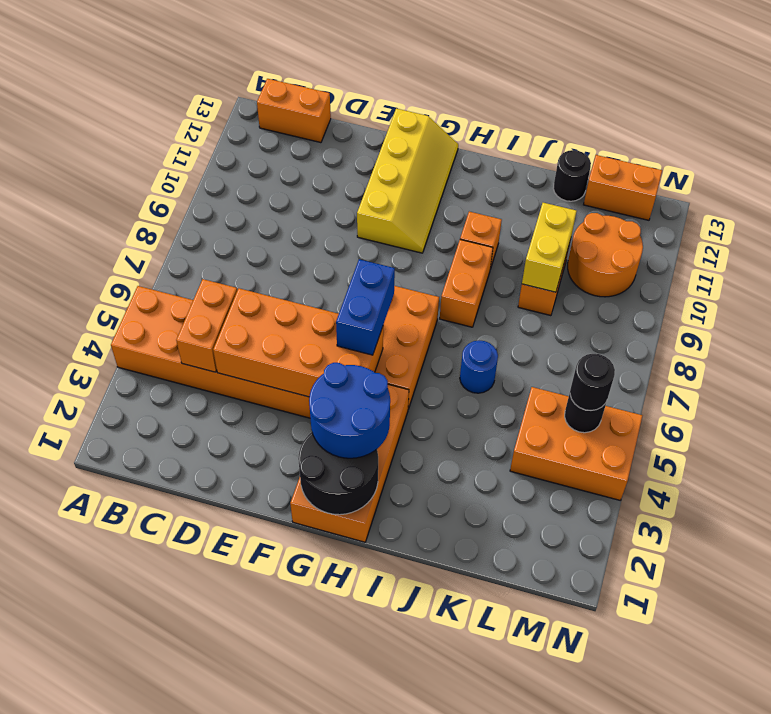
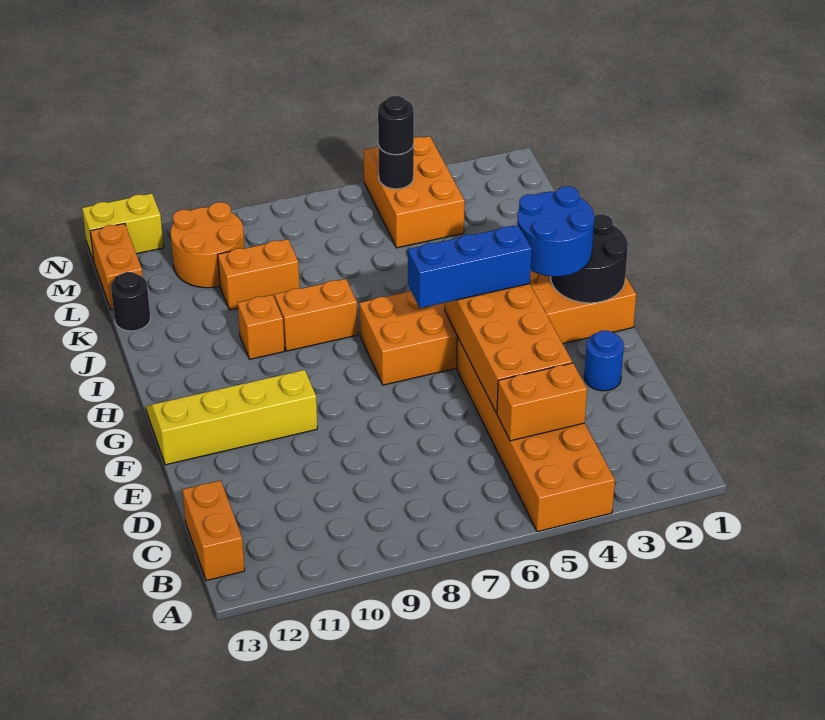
blue 1x2 brick [336,259,395,355] -> blue 1x3 brick [408,225,532,308]
blue 1x1 round brick [460,341,498,393] -> blue 1x1 round brick moved to [584,331,624,391]
yellow 1x2 brick [522,203,577,292] -> yellow 1x2 brick moved to [82,193,164,261]

